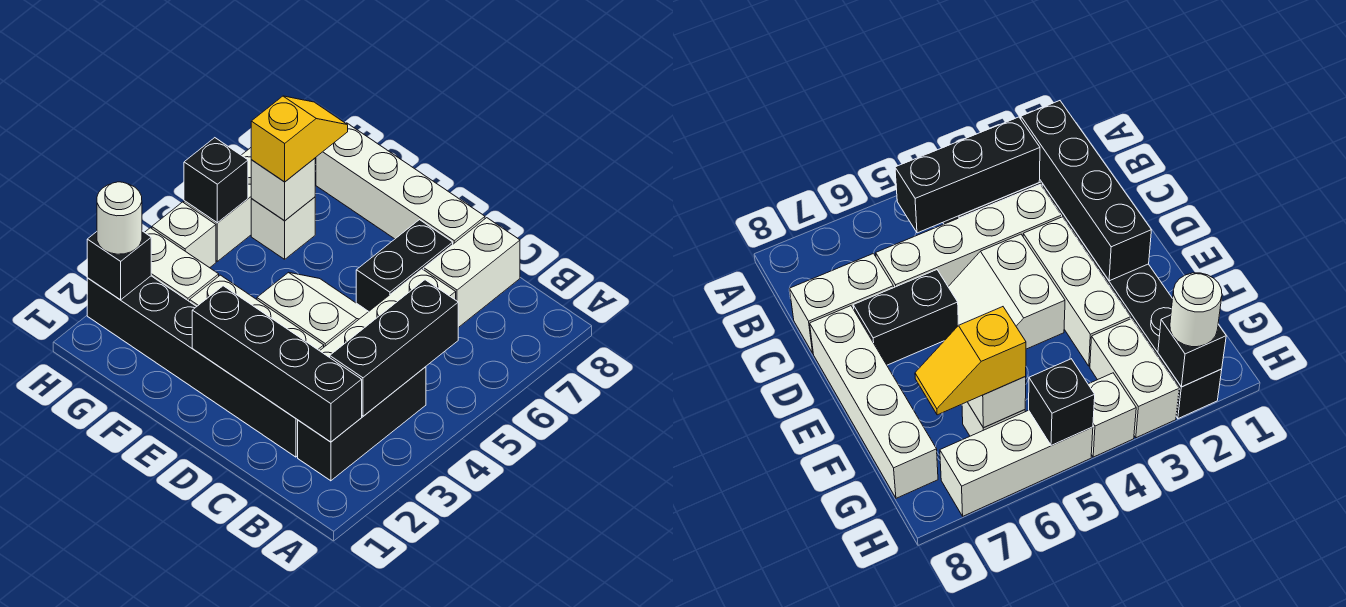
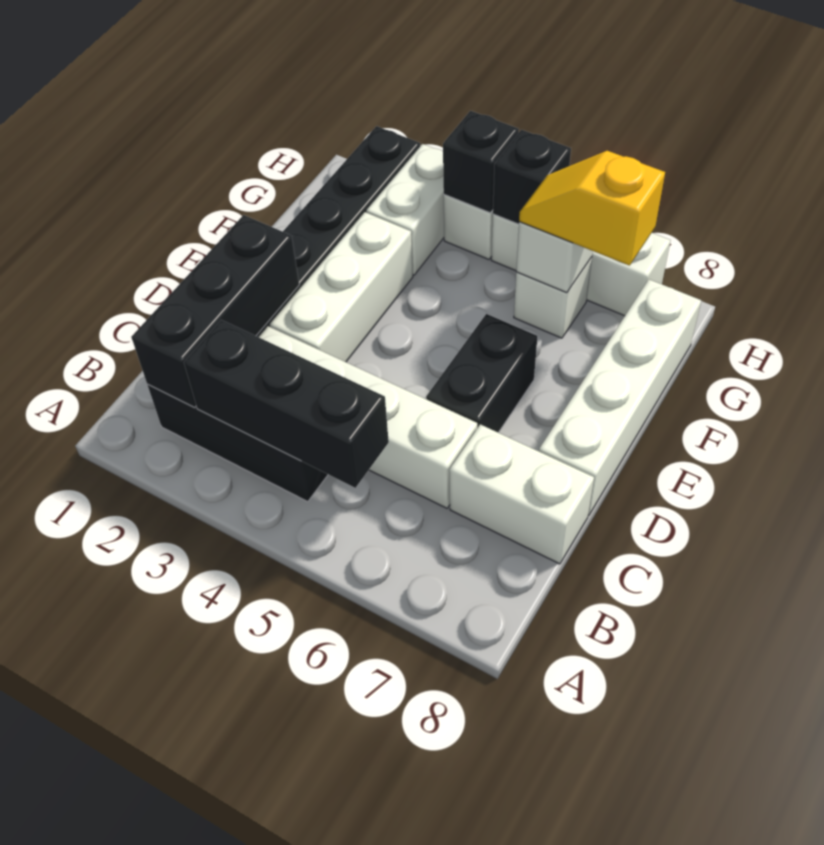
black 1x4 brick [192,286,362,442] -> black 1x3 brick [131,215,299,408]
white 2x2 slope [257,272,368,347] -> none
black 1x2 brick [356,220,453,312] -> black 1x2 brick turned to [426,314,537,433]
yellow 1x2 slope [251,96,348,182] -> yellow 1x2 slope turned to [519,151,665,265]
black 1x1 brick [87,231,151,300] -> black 1x1 brick moved to [443,111,519,213]
white 1x1 round brick [97,182,142,254] -> none

